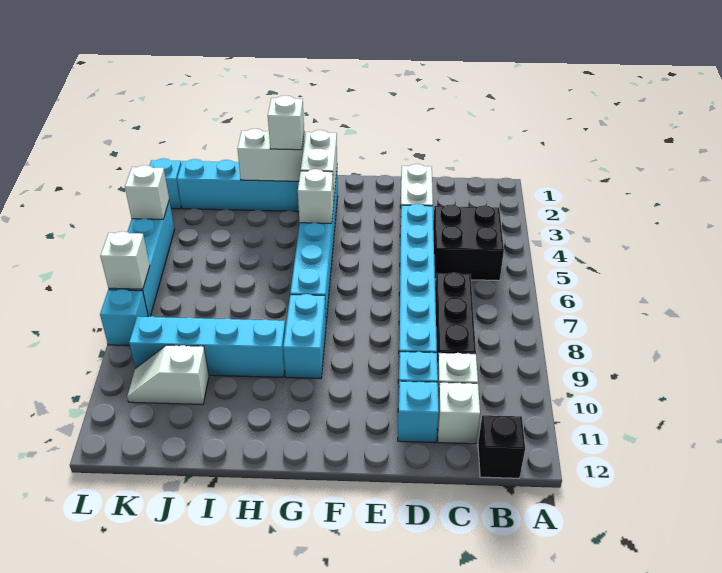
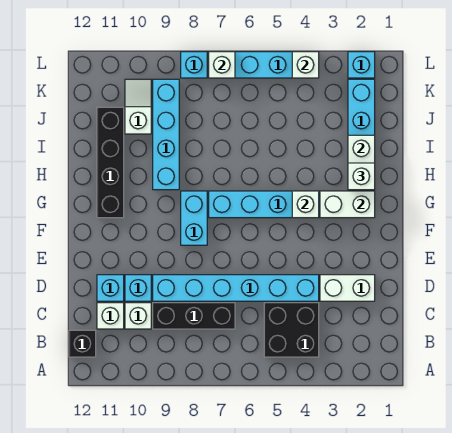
cyan 1x2 brick [283,294,326,379] -> cyan 1x2 brick turned to [181,191,207,245]
none -> black 1x4 brick [97,107,124,218]

